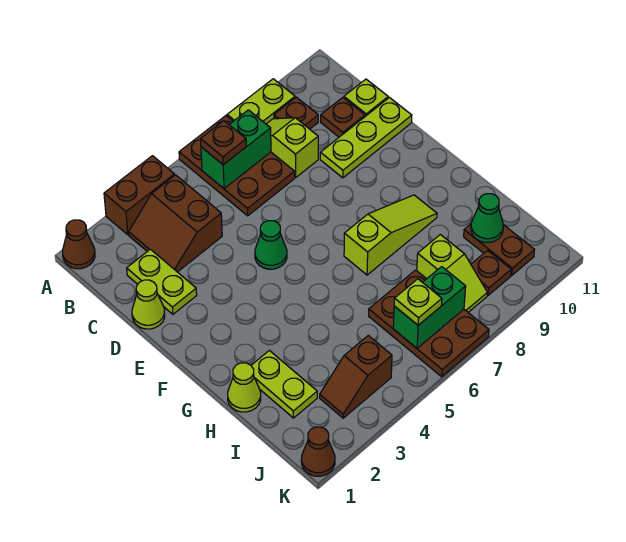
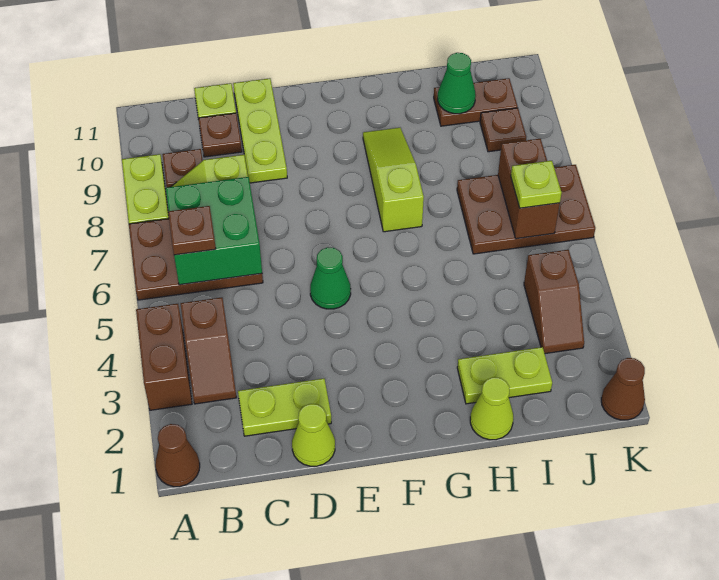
brown 2x2 slope [129,175,222,272] -> brown 1x2 slope [180,297,236,404]
green 1x2 brick [201,110,271,189] -> green 2x2 brick [166,177,262,285]
lime 1x2 slope [417,234,487,312] -> none
green 1x2 brick [393,267,466,348] -> brown 1x2 brick [498,139,560,239]

